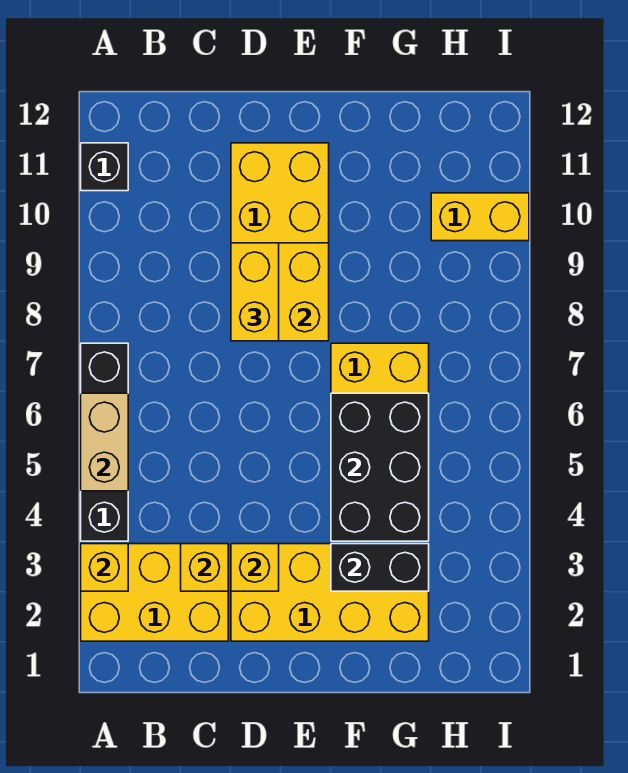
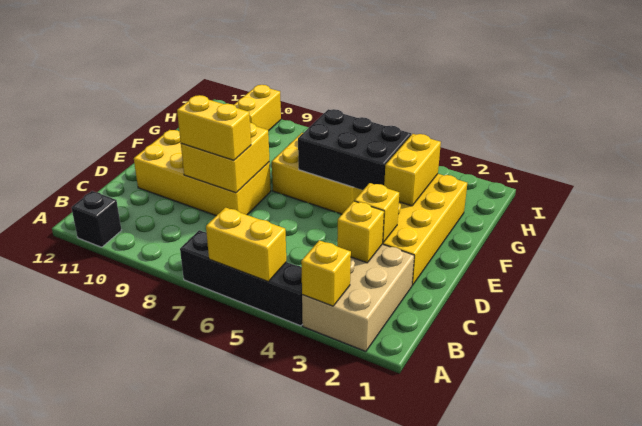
yellow 2x3 brick [81,544,228,641] -> tan 2x3 brick [302,244,414,351]
tan 1x2 brick [81,393,128,491] -> yellow 1x2 brick [206,207,286,282]
black 1x2 brick [331,544,429,591] -> yellow 1x2 brick [384,134,441,206]

